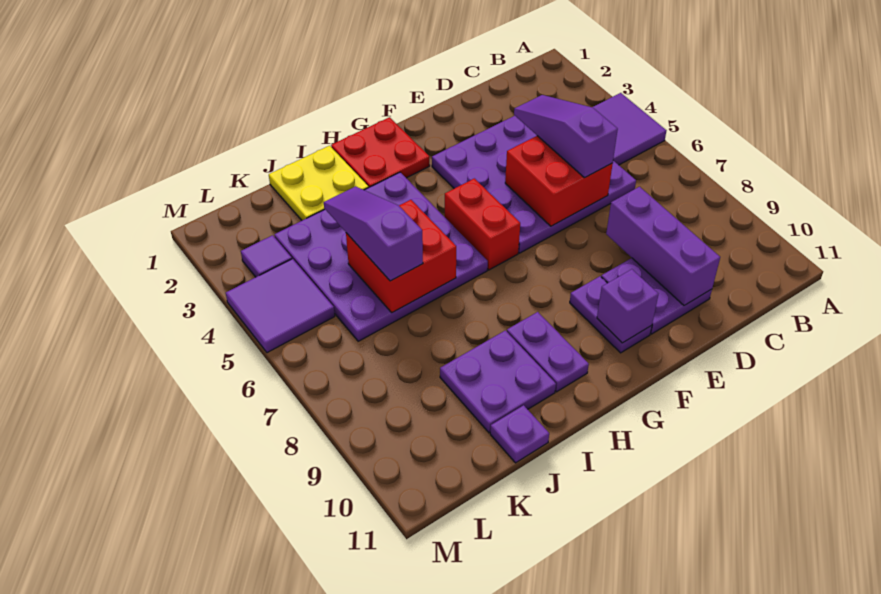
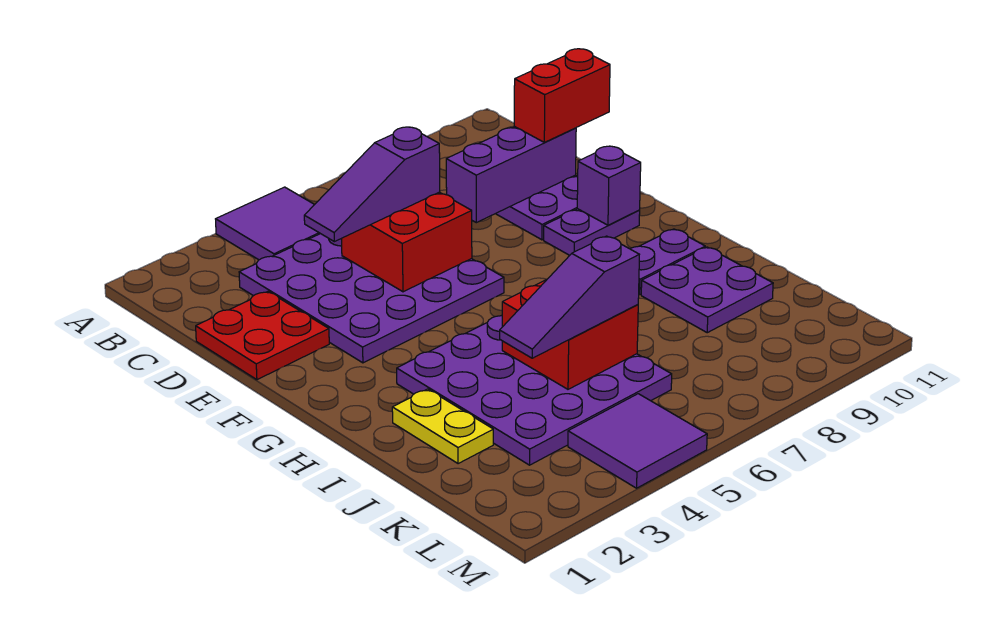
red 2x2 plate [331,117,430,187] -> red 2x2 plate moved to [196,292,329,380]
red 1x2 brick [445,178,520,270] -> red 1x2 brick moved to [514,49,610,142]
yellow 2x2 plate [269,146,369,220] -> yellow 1x2 plate [392,389,493,464]
purple 1x1 plate [490,405,549,463] -> none
purple 1x1 tile [241,235,292,277] -> none

